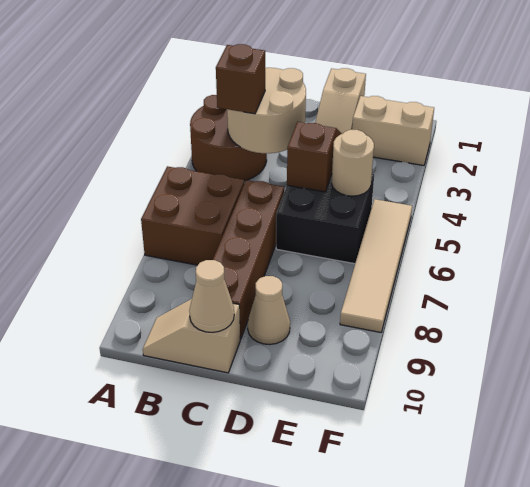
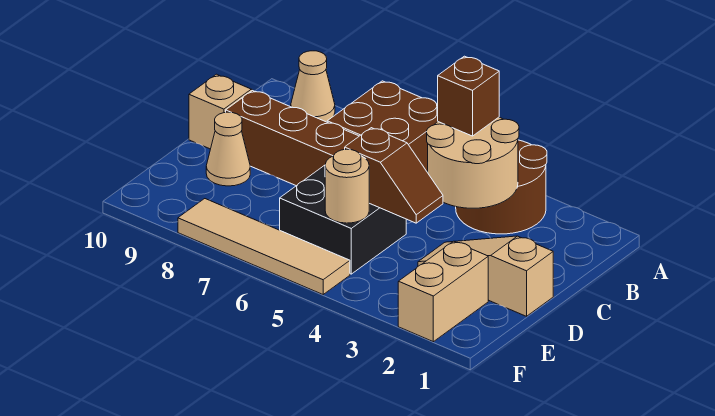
tan 1x1 cone [189,260,234,332] -> tan 1x1 cone moved to [291,51,335,122]

